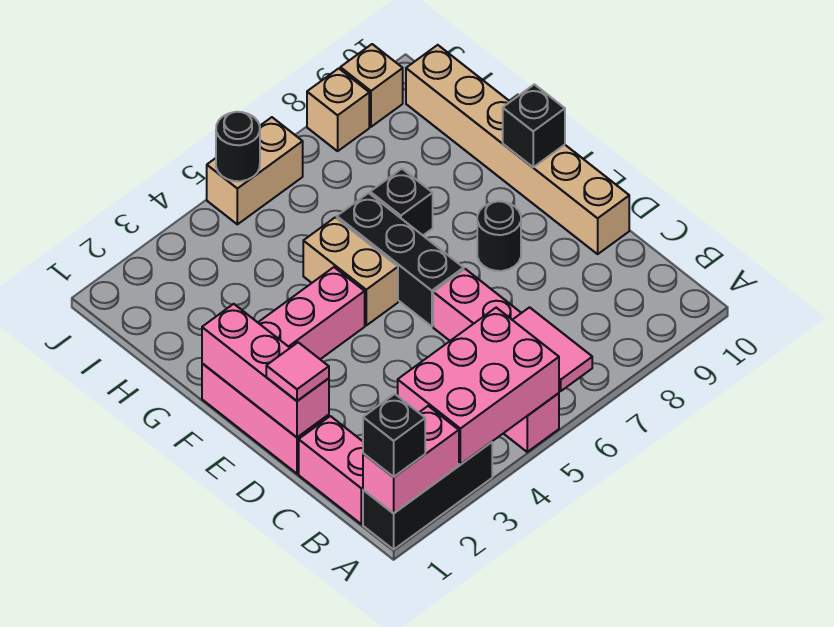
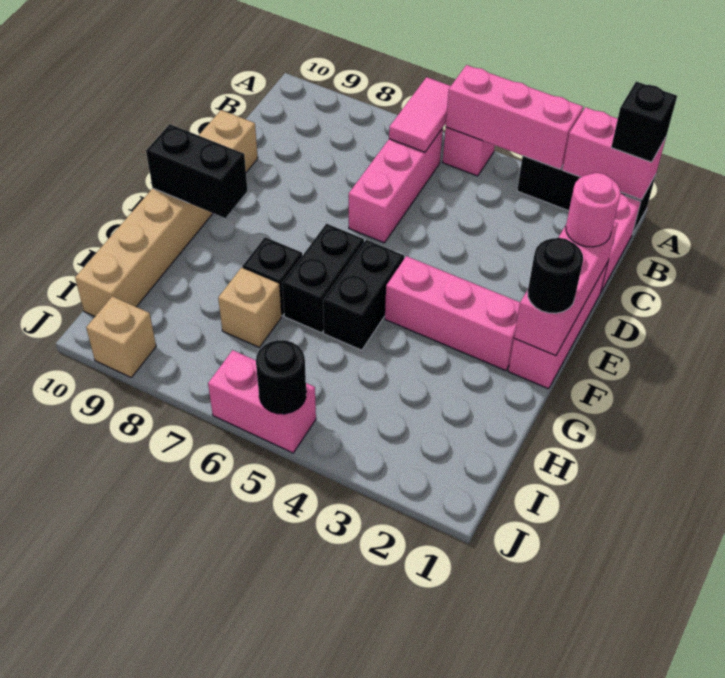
pink 2x3 brick [398,308,559,464] -> pink 1x3 brick [446,65,583,169]
pink 1x1 tile [266,342,329,401] -> pink 1x1 round brick [566,173,621,247]
black 1x3 brick [337,193,464,326] -> black 1x2 brick [282,224,364,333]
black 1x1 round brick [477,201,521,271] -> black 1x1 round brick moved to [528,238,583,313]
tan 1x2 brick [303,218,398,325] -> black 1x2 brick [323,240,404,350]
black 1x1 brick [503,84,565,167] -> black 1x2 brick [146,124,248,218]
tan 1x2 brick [207,117,303,224] -> pink 1x2 brick [208,350,316,453]
tan 1x1 brick [307,68,369,151] -> tan 1x1 brick moved to [218,268,281,347]

